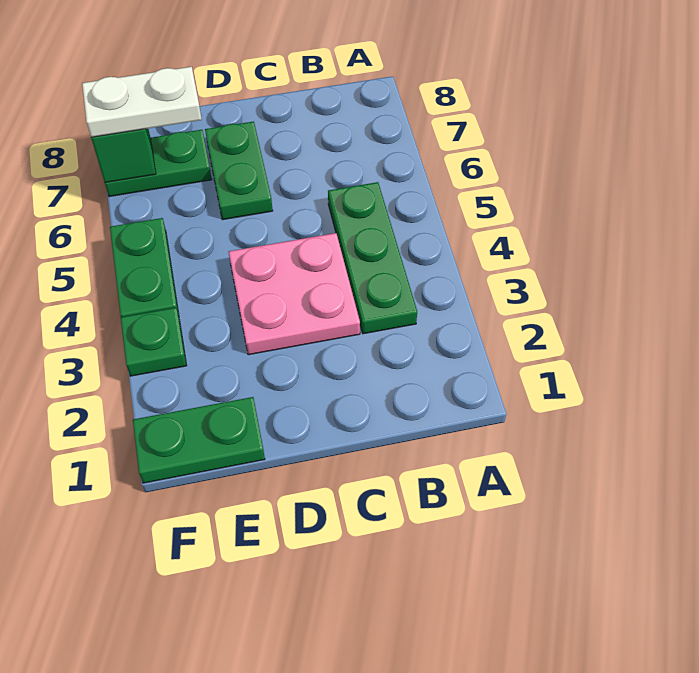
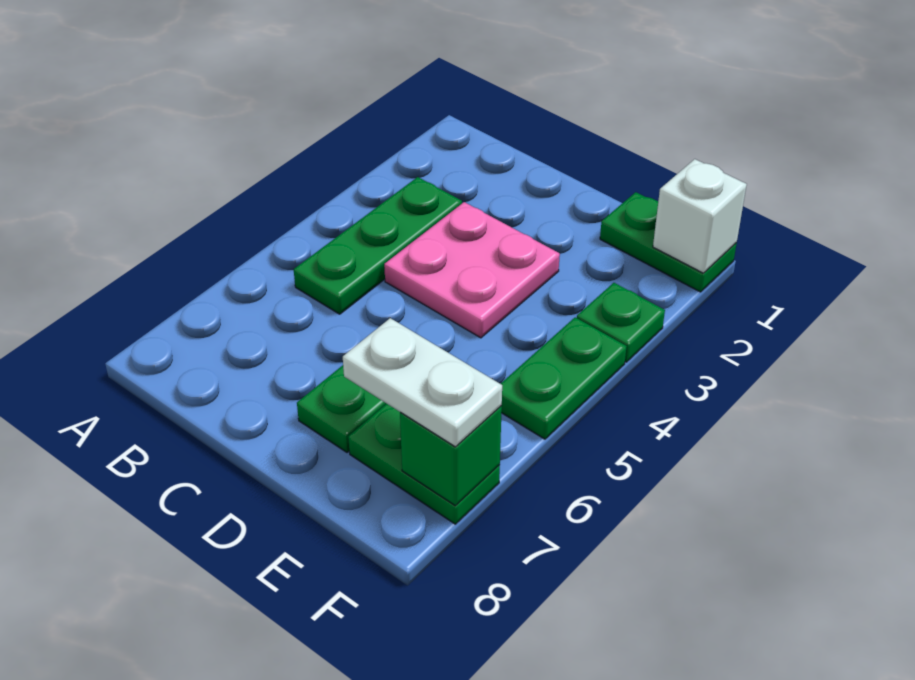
none -> white 1x1 brick [653,159,747,273]

